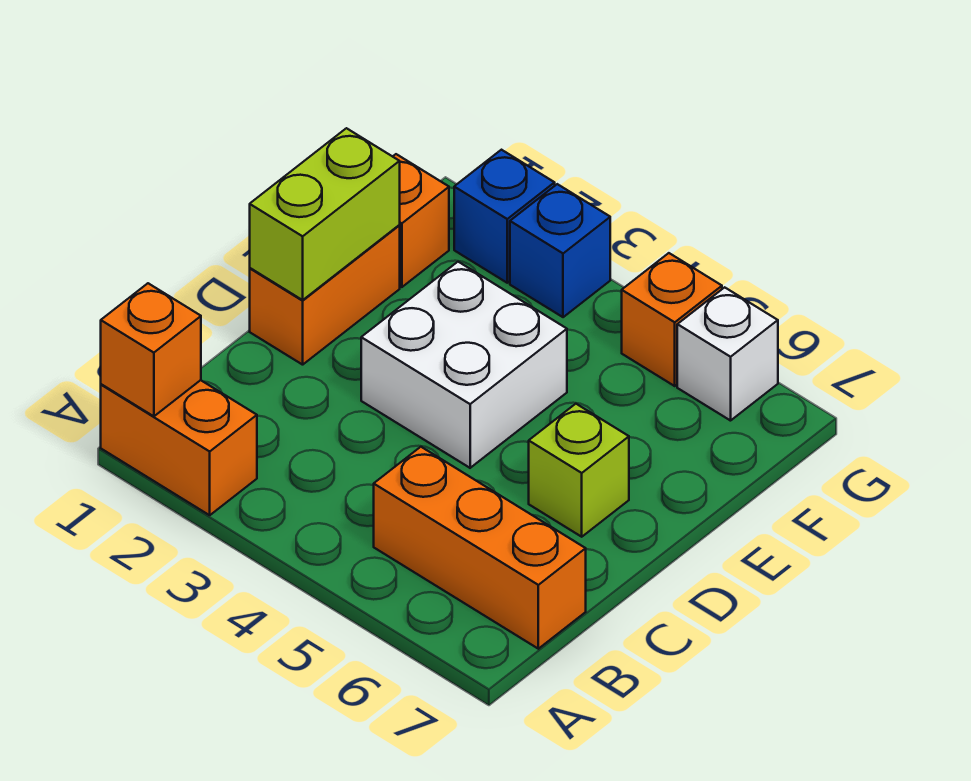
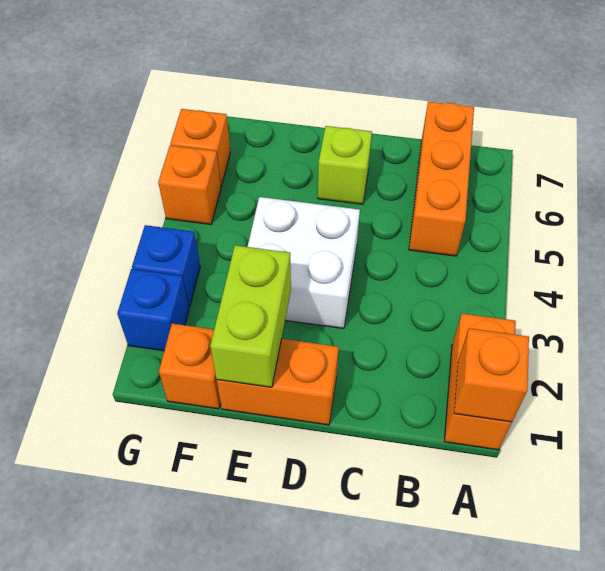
lime 1x2 brick [250,128,400,300] -> lime 1x2 brick turned to [210,245,291,387]
white 1x1 brick [677,287,778,421] -> orange 1x1 brick [170,109,230,186]

